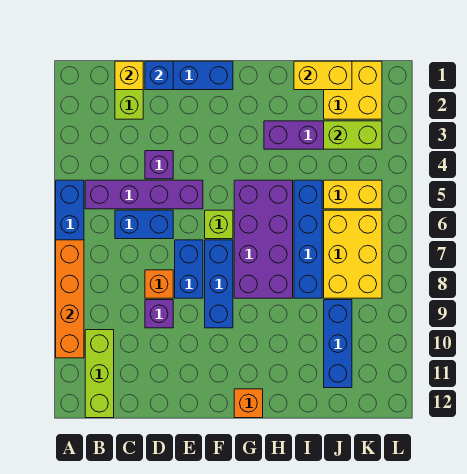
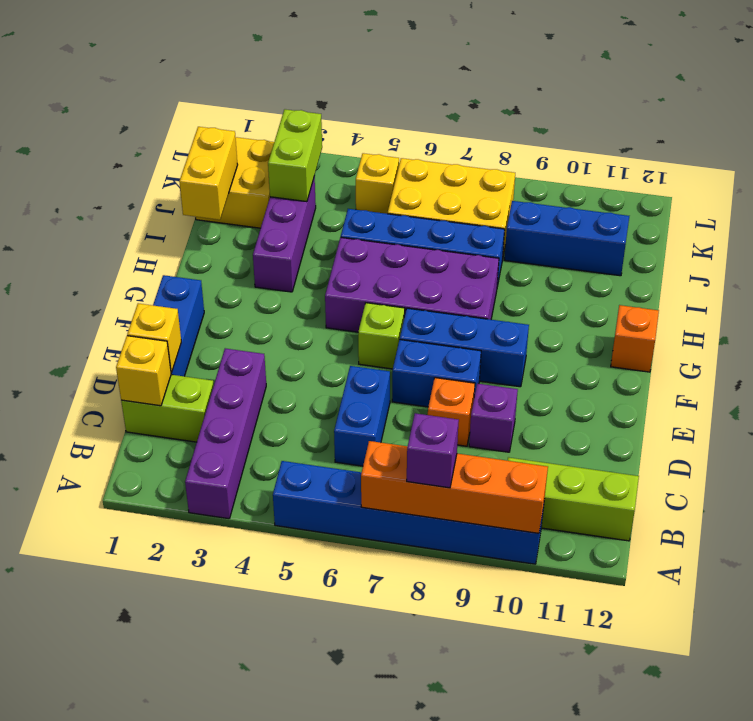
purple 1x4 brick [85,180,203,209] -> purple 1x4 brick moved to [185,348,266,519]
blue 1x1 brick [145,61,173,90] -> yellow 1x1 brick [127,303,181,373]
purple 1x1 brick [145,151,173,179] -> purple 1x1 brick moved to [407,413,459,488]
yellow 1x2 brick [324,180,382,209] -> yellow 1x1 brick [356,153,399,214]

